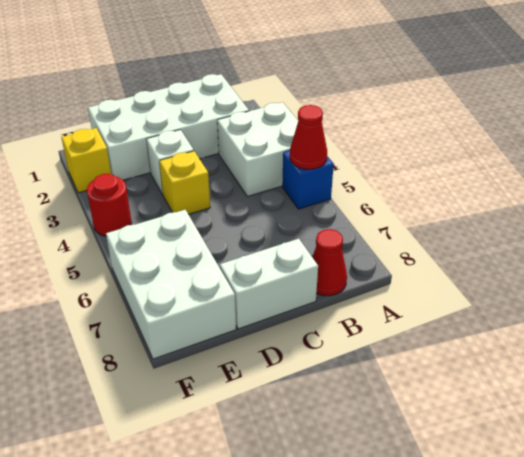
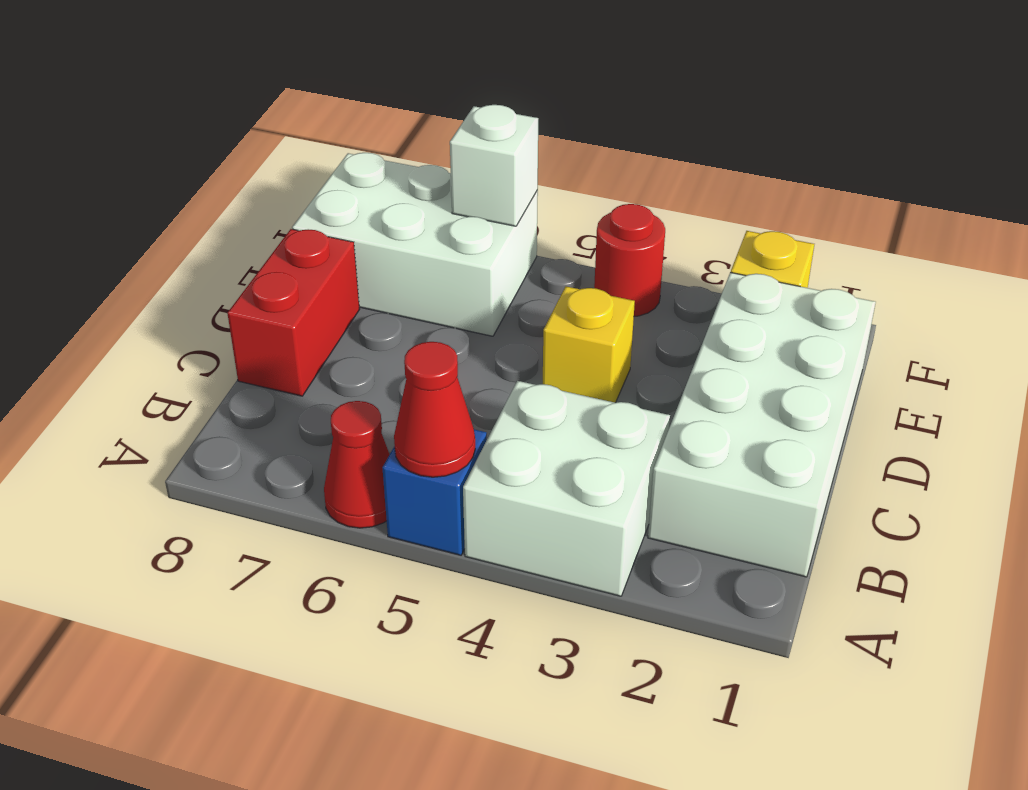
red 1x1 cone [312,229,347,296] -> red 1x1 cone moved to [324,401,390,528]
white 1x2 brick [220,239,318,329] -> red 1x2 brick [227,229,360,396]
white 1x1 brick [146,130,194,195] -> white 1x1 brick moved to [450,105,538,226]

